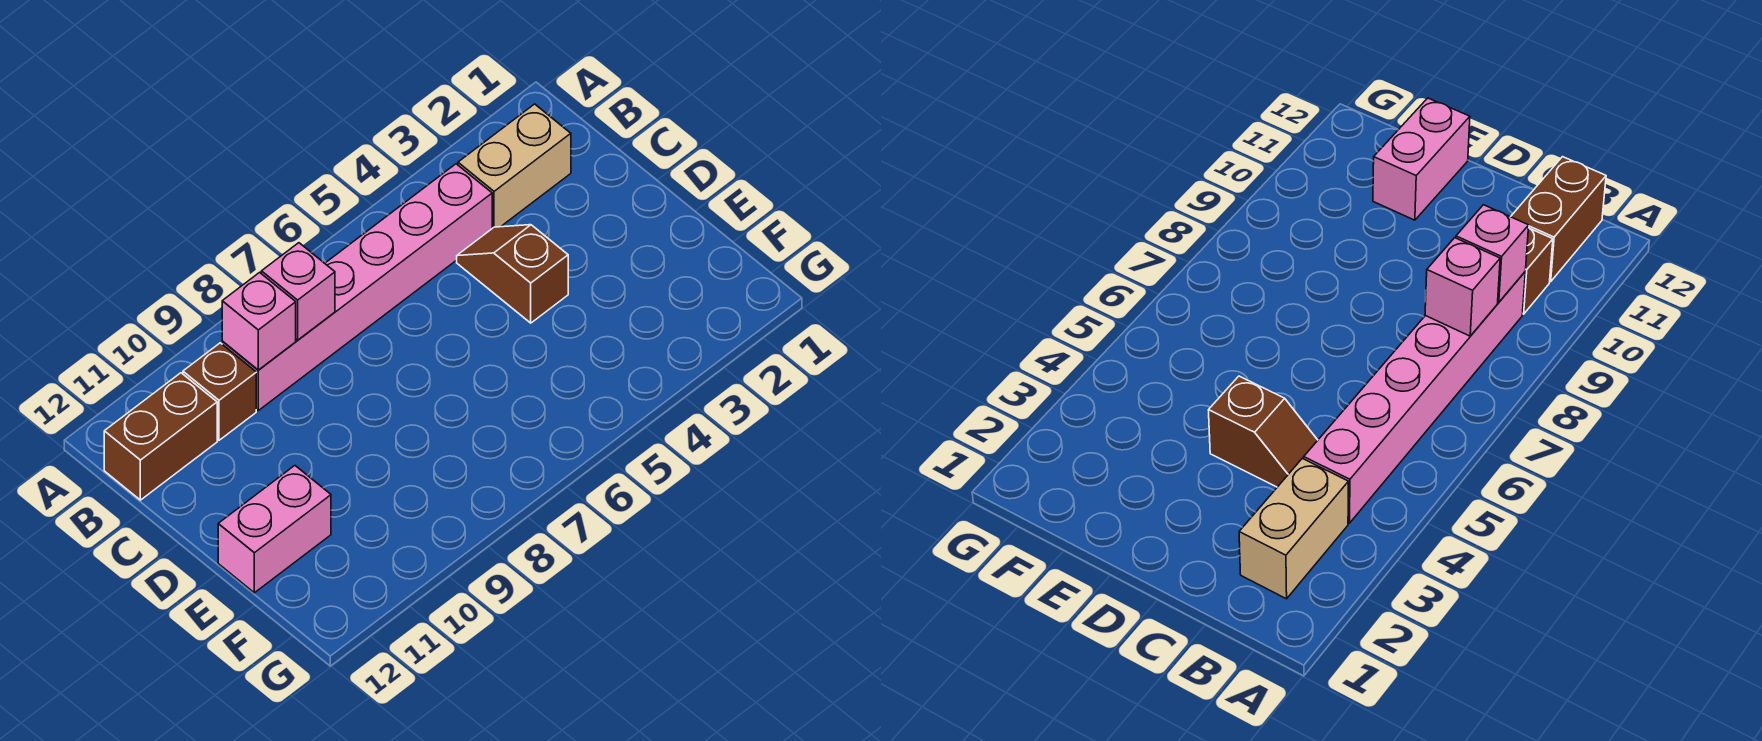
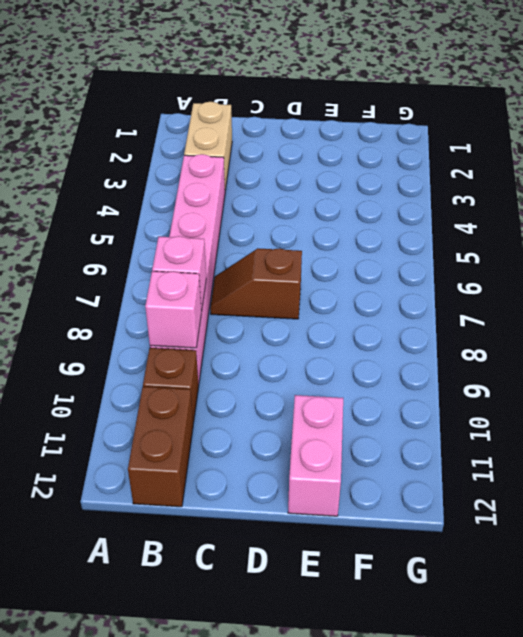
brown 1x2 slope [457,225,568,323] -> brown 1x2 slope moved to [210,248,302,319]

